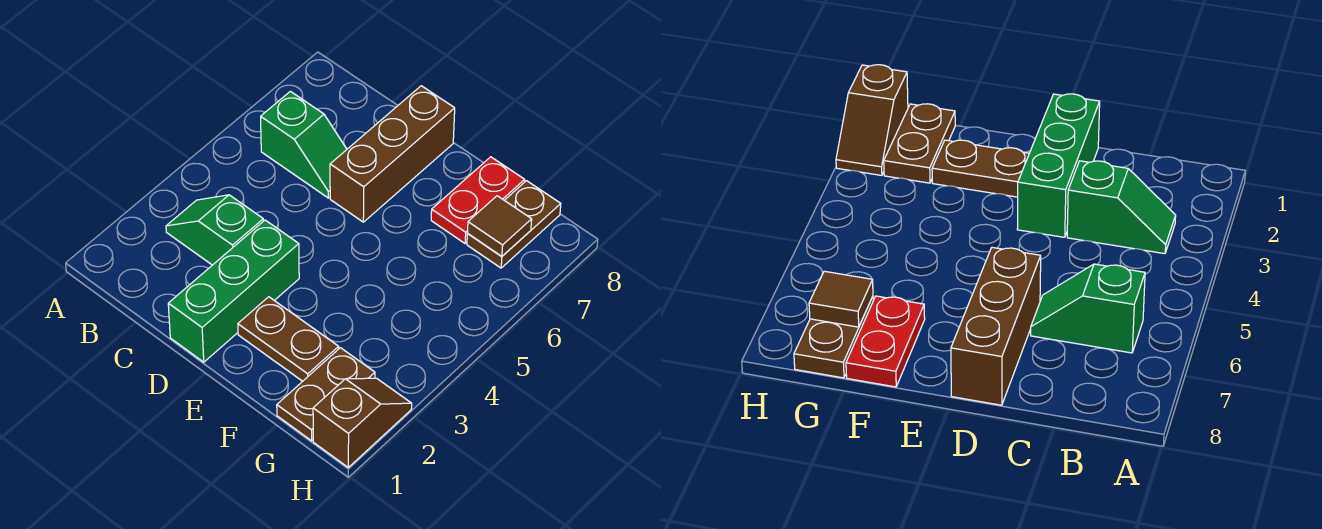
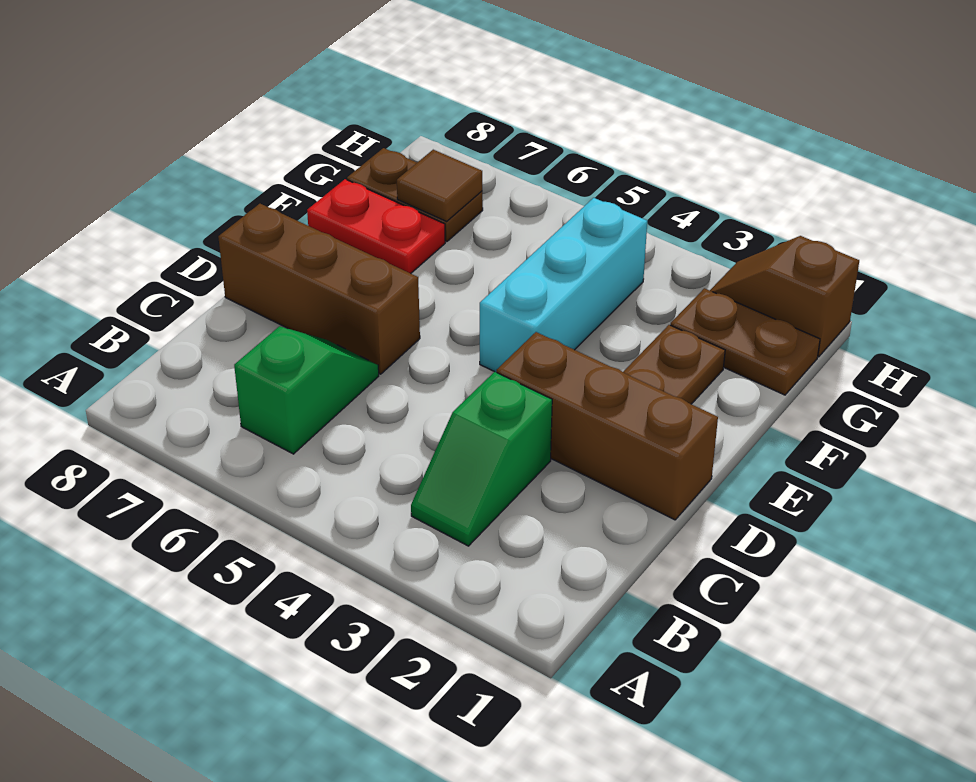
green 1x3 brick [168,220,299,362] -> brown 1x3 brick [497,332,718,520]
none -> cyan 1x3 brick [480,198,647,372]

